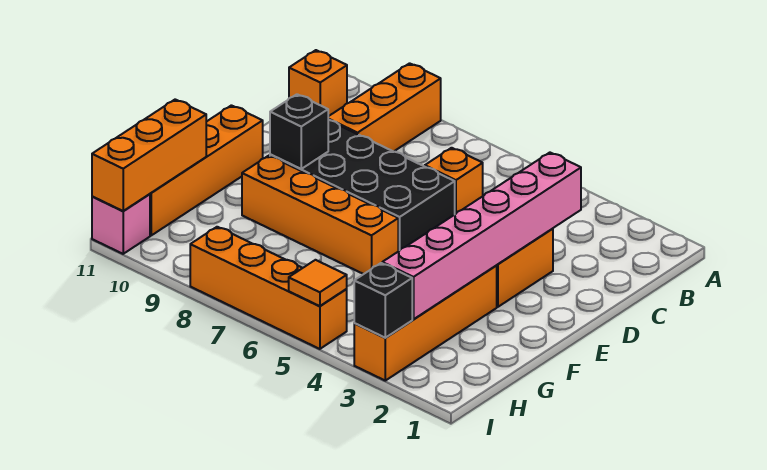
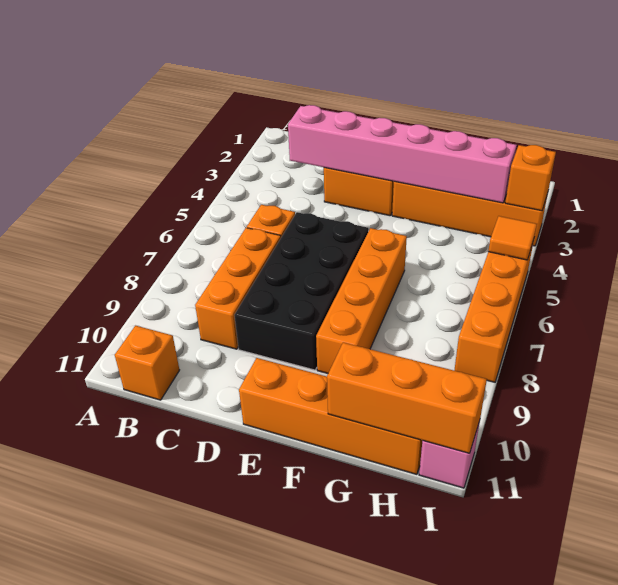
orange 1x3 brick [328,63,441,152] -> orange 1x3 brick turned to [195,228,281,349]
black 1x1 brick [270,94,328,169] -> none
black 1x1 brick [354,263,412,338] -> orange 1x1 brick [505,145,556,211]

